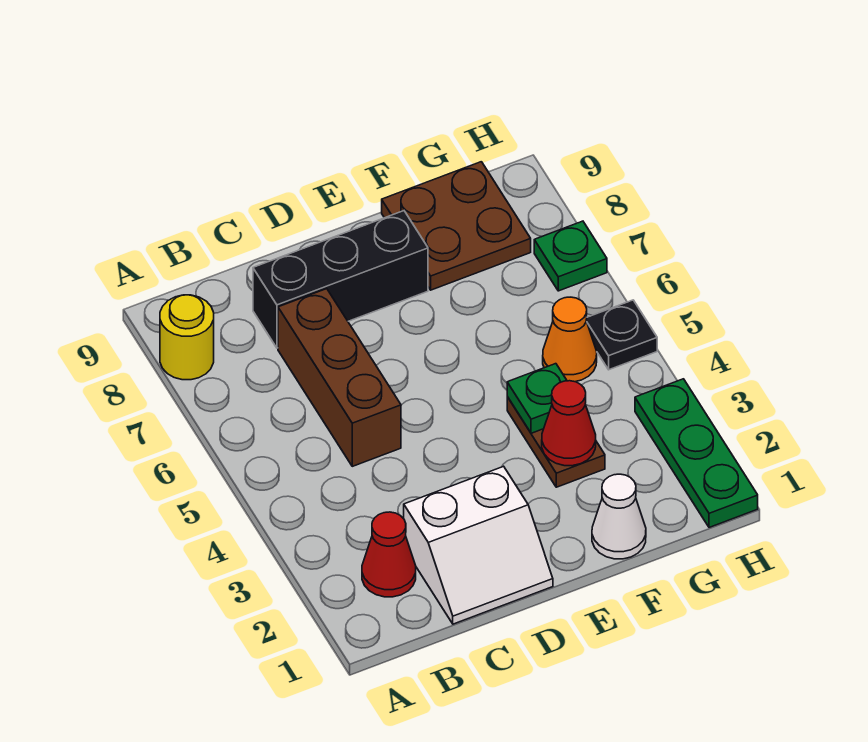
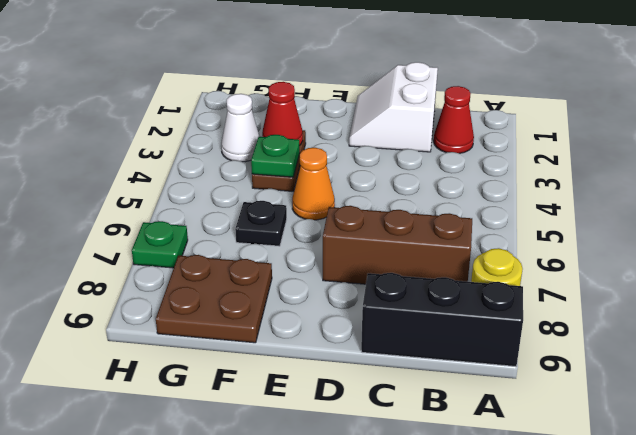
white 2x2 slope [404,466,553,624] -> white 2x2 slope turned to [349,62,438,152]
brown 1x3 brick [278,289,401,466] -> brown 1x3 brick turned to [323,206,472,284]
black 1x3 brick [253,211,428,348] -> black 1x3 brick moved to [361,273,523,367]
white 1x1 cone [592,474,646,559] -> white 1x1 cone moved to [221,94,260,162]
orange 1x1 cone [543,297,597,382] -> orange 1x1 cone moved to [292,148,335,220]
green 1x3 plate [635,379,758,527] -> none
black 1x1 plate [586,300,657,370] -> black 1x1 plate moved to [235,201,287,246]

